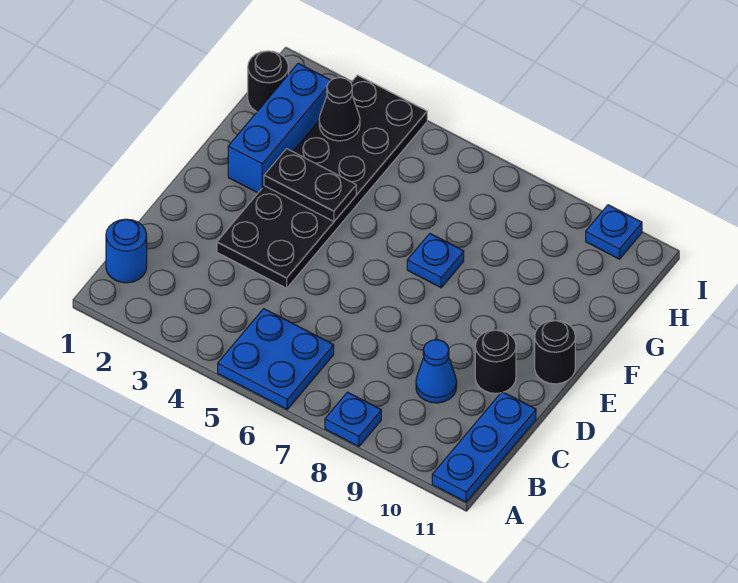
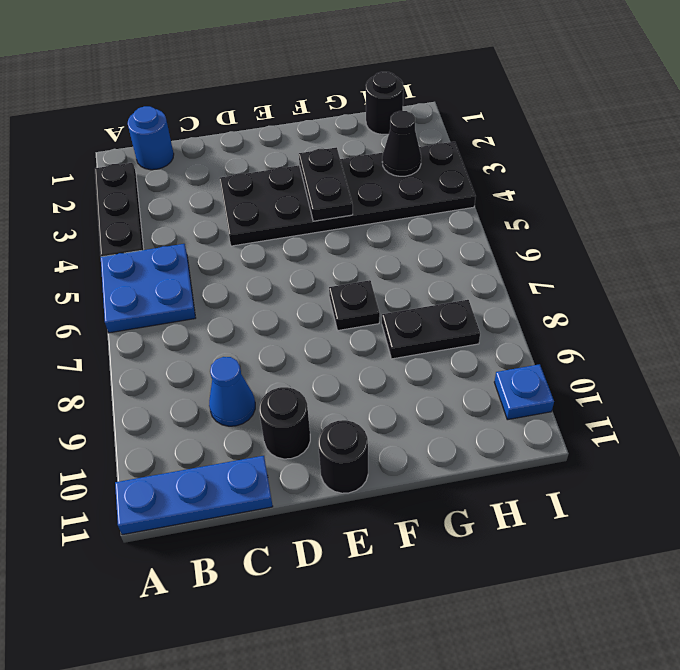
none -> black 1x3 plate [95,163,144,257]
blue 1x1 plate [325,392,381,447] -> none
blue 1x3 brick [228,63,331,193] -> none
blue 1x1 plate [407,234,464,288] -> black 1x1 plate [329,280,380,330]
none -> black 1x2 plate [382,300,480,359]

